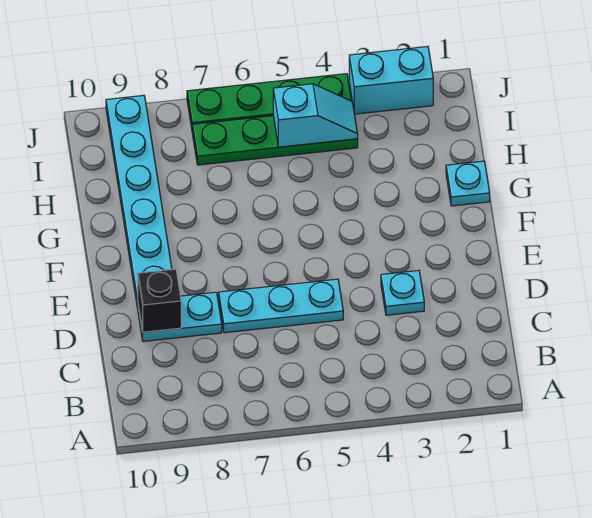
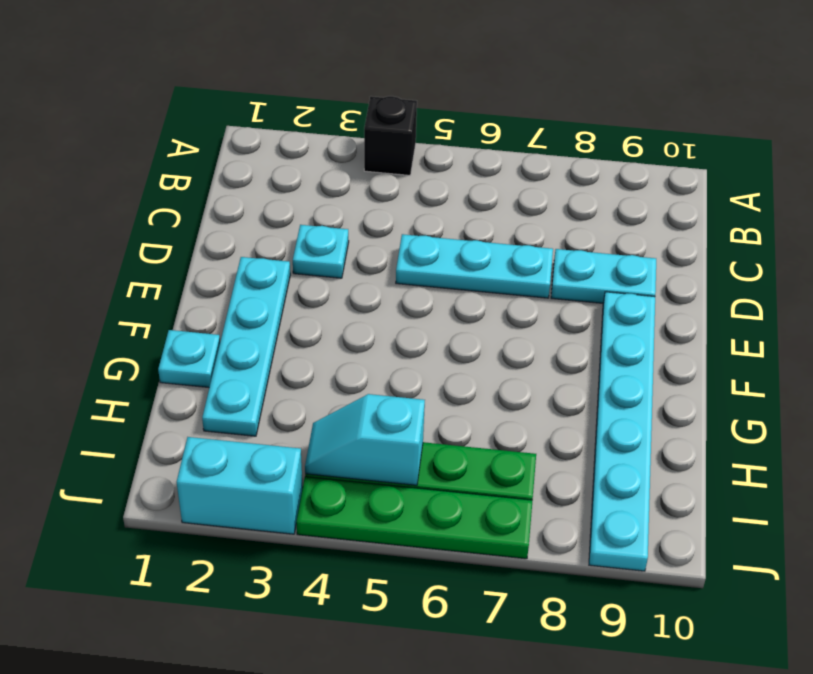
black 1x1 brick [138,269,181,332] -> black 1x1 brick moved to [364,96,417,175]
none -> cyan 1x4 plate [202,257,290,436]

